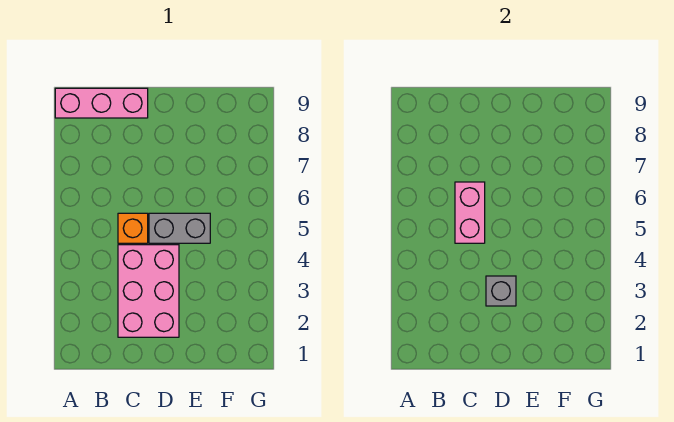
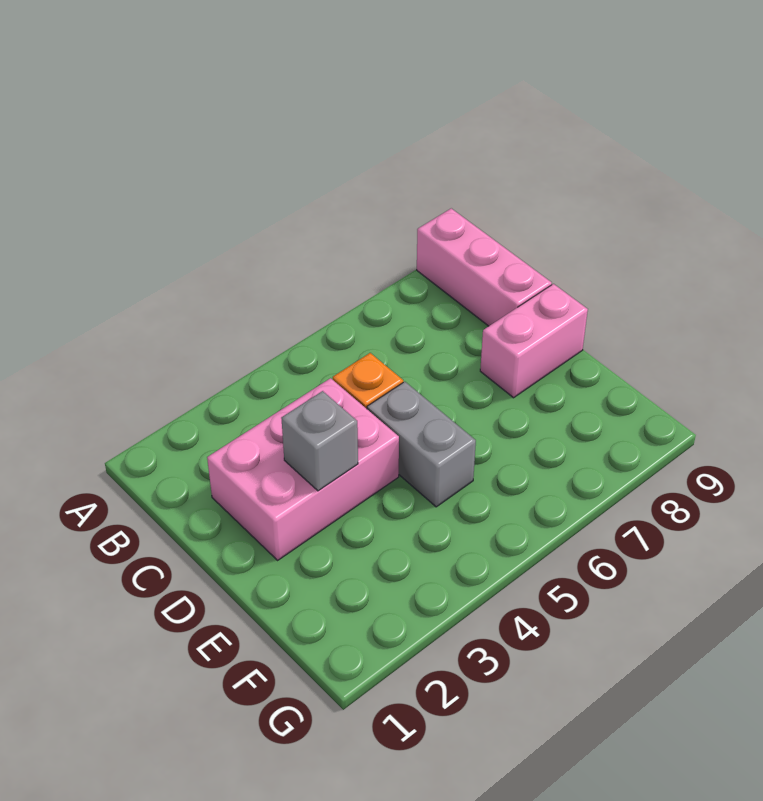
pink 1x2 brick [455,182,485,243] -> pink 1x2 brick moved to [480,284,588,398]

